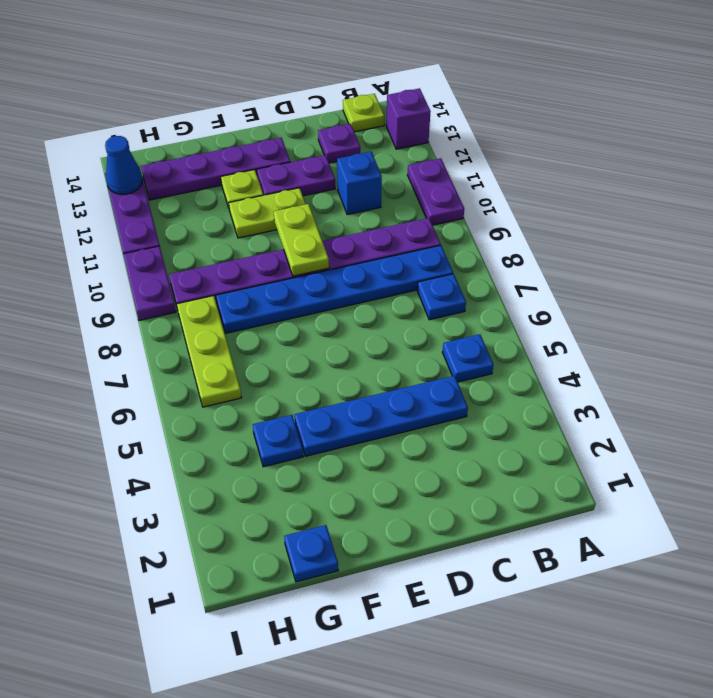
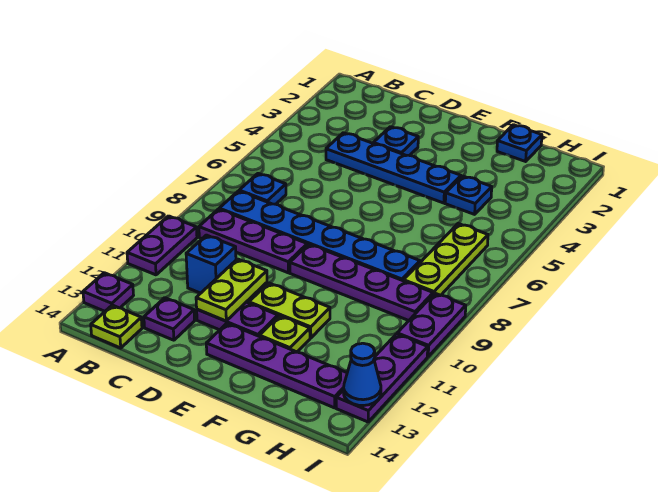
purple 1x1 brick [386,88,431,149] -> purple 1x1 plate [83,273,134,311]
blue 1x1 plate [443,334,493,382] -> blue 1x1 plate moved to [373,127,418,156]
lime 1x2 plate [274,204,329,276] -> lime 1x2 plate moved to [196,259,267,321]

